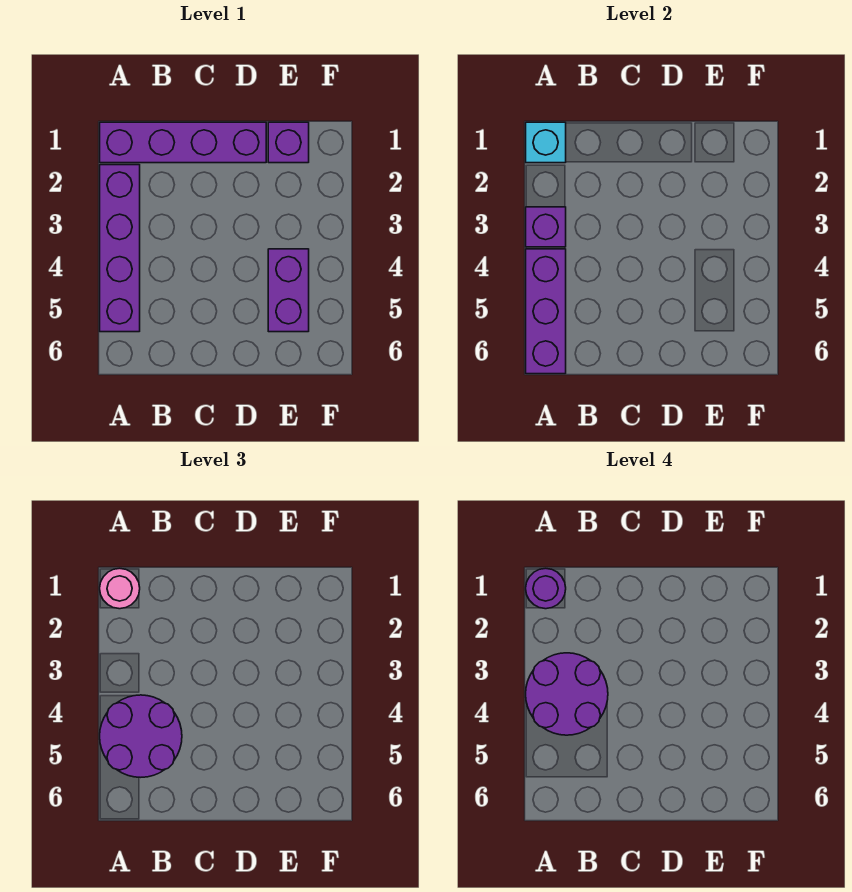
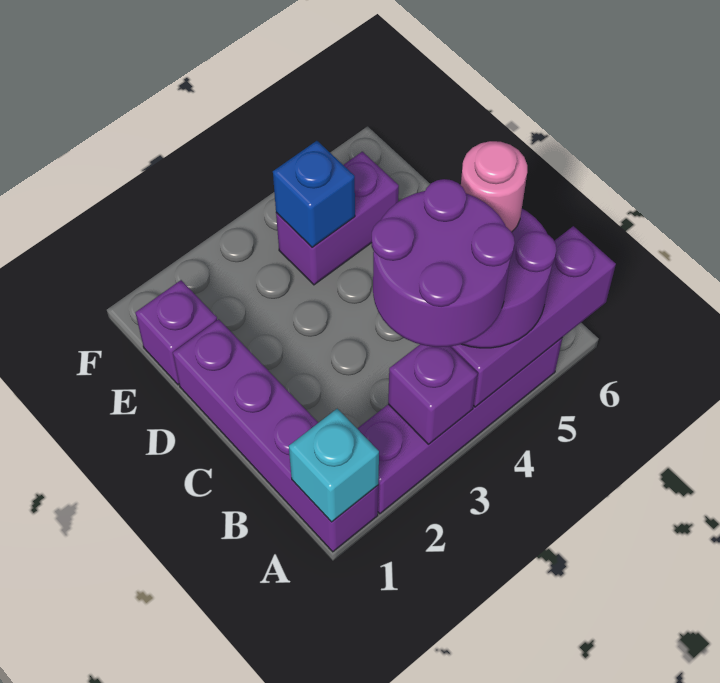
pink 1x1 round brick [100,568,140,609] -> pink 1x1 round brick moved to [461,141,527,232]
purple 1x1 round brick [526,568,566,609] -> none
none -> blue 1x1 brick [273,141,355,247]

